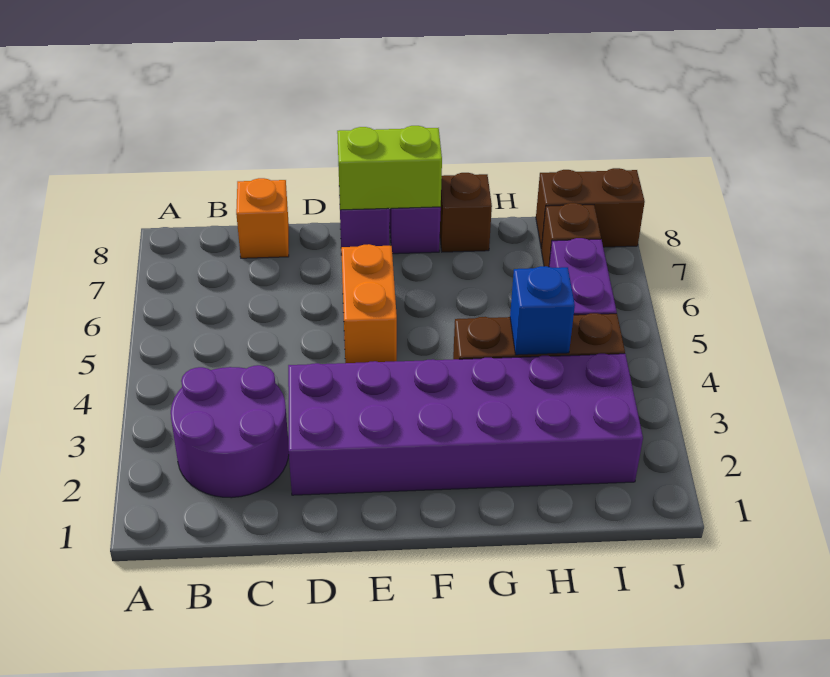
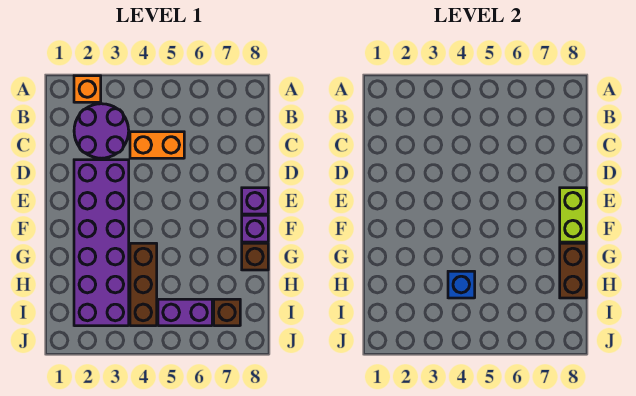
orange 1x1 brick [236,178,289,258] -> orange 1x1 brick moved to [74,76,101,102]
orange 1x2 brick [341,244,397,363] -> orange 1x2 brick moved to [130,132,184,158]
brown 1x2 brick [536,168,645,249] -> brown 1x2 brick moved to [560,243,586,298]

